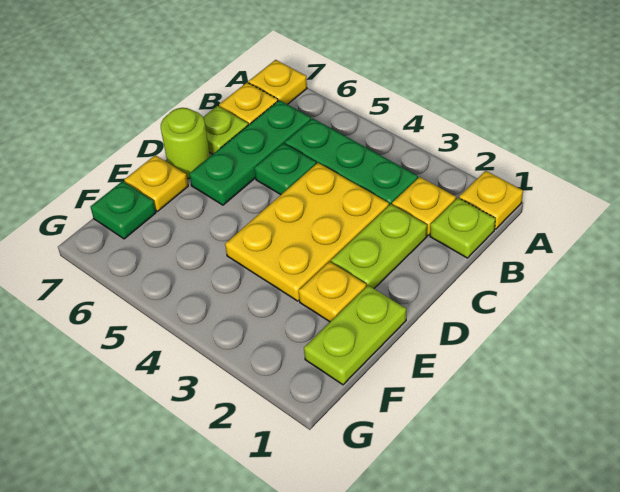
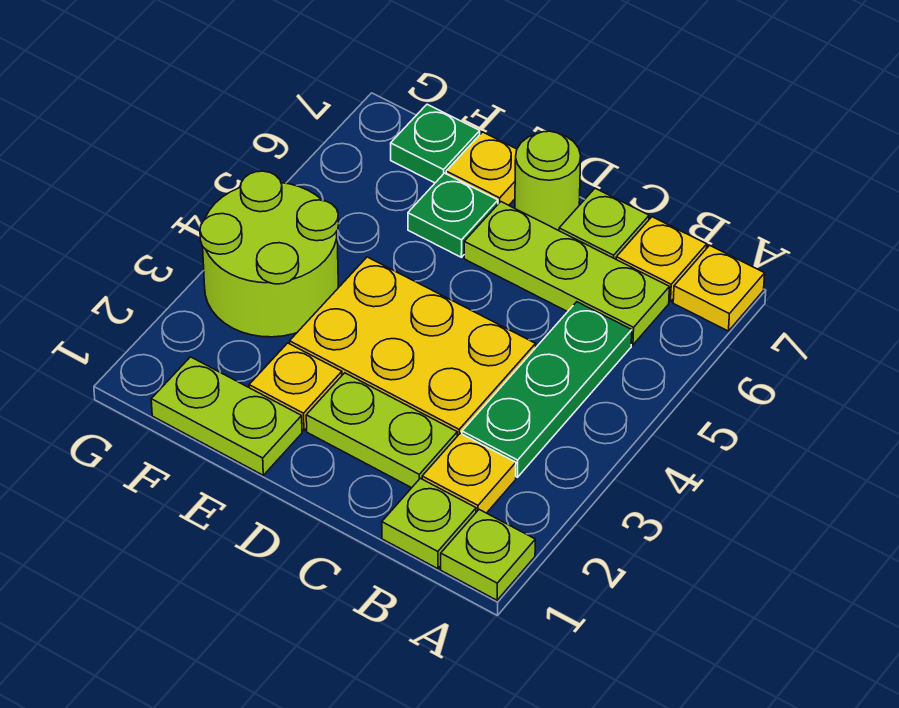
yellow 1x1 plate [459,171,523,229] -> lime 1x1 plate [441,510,535,600]
green 1x3 plate [189,100,311,205] -> lime 1x3 plate [464,202,669,345]
green 1x1 plate [254,143,316,195] -> green 1x1 plate moved to [408,173,498,257]
none -> lime 2x2 round brick [200,171,339,337]

